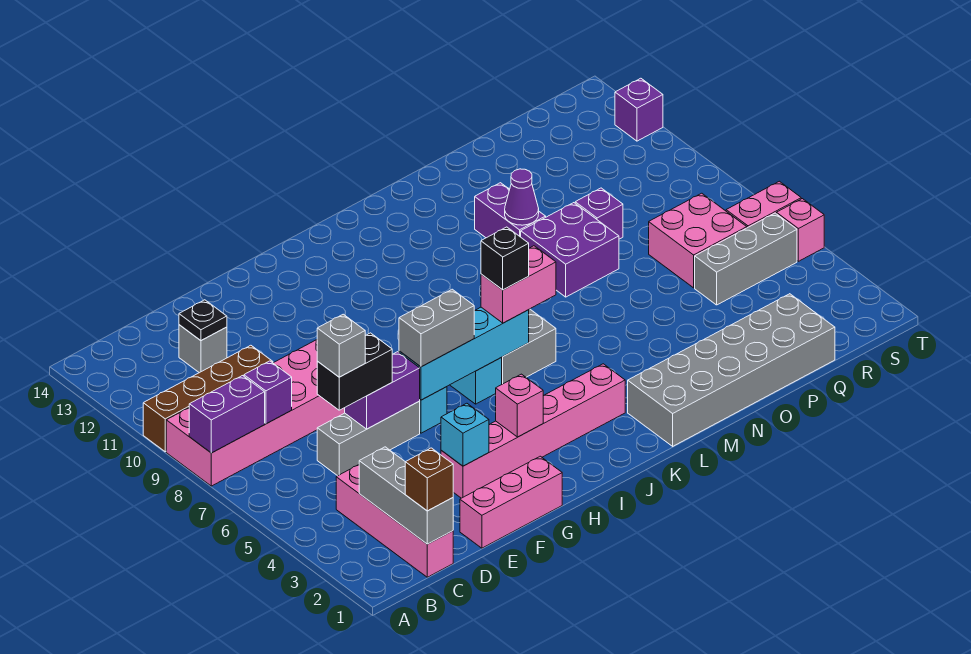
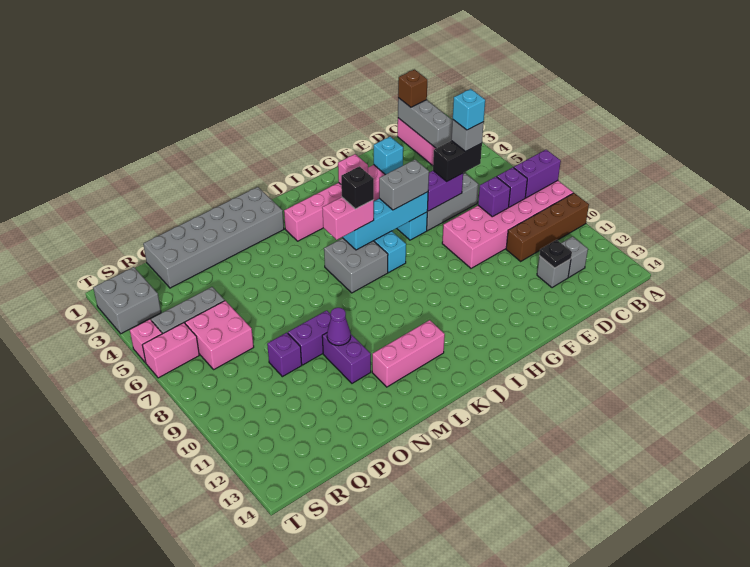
none -> grey 1x1 brick [561,237,588,277]
none -> cyan 1x1 brick [453,89,485,130]
pink 1x3 brick [460,456,562,548] -> pink 1x3 brick moved to [372,320,445,387]
purple 2x2 brick [521,203,619,297] -> purple 1x2 brick [288,310,331,365]
none -> grey 2x2 brick [93,267,161,334]
purple 1x1 brick [615,78,663,141] -> purple 1x1 brick moved to [478,177,510,217]

